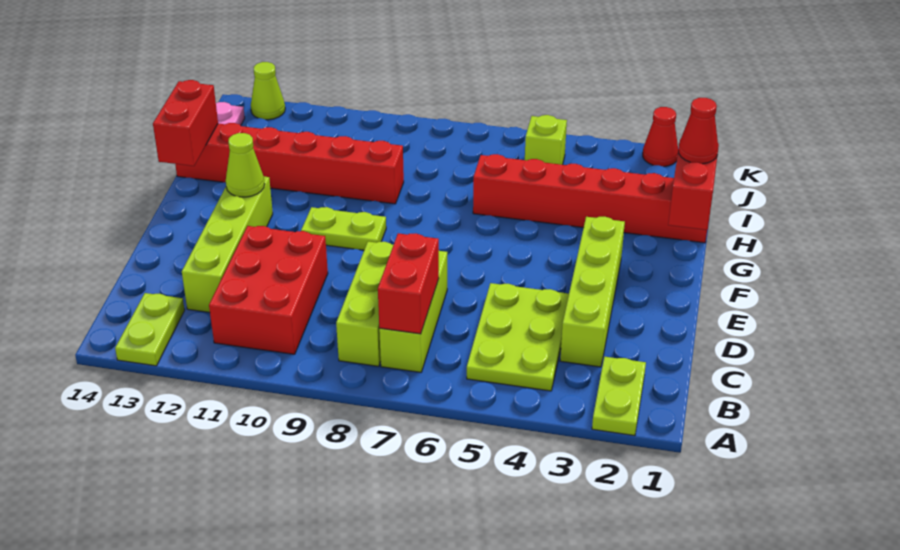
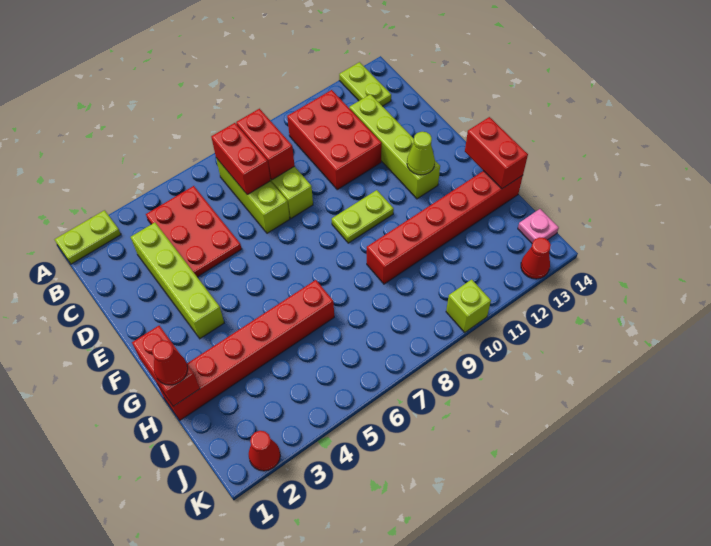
lime 1x2 plate [592,357,646,436] -> lime 1x2 plate turned to [55,210,121,264]
lime 2x3 plate [467,283,569,391] -> red 2x3 plate [146,186,241,277]
none -> red 1x2 brick [236,109,295,180]
lime 1x1 brick [525,115,567,165] -> lime 1x1 brick moved to [446,279,491,332]
lime 1x1 cone [251,62,285,120] -> red 1x1 cone [521,237,551,279]

